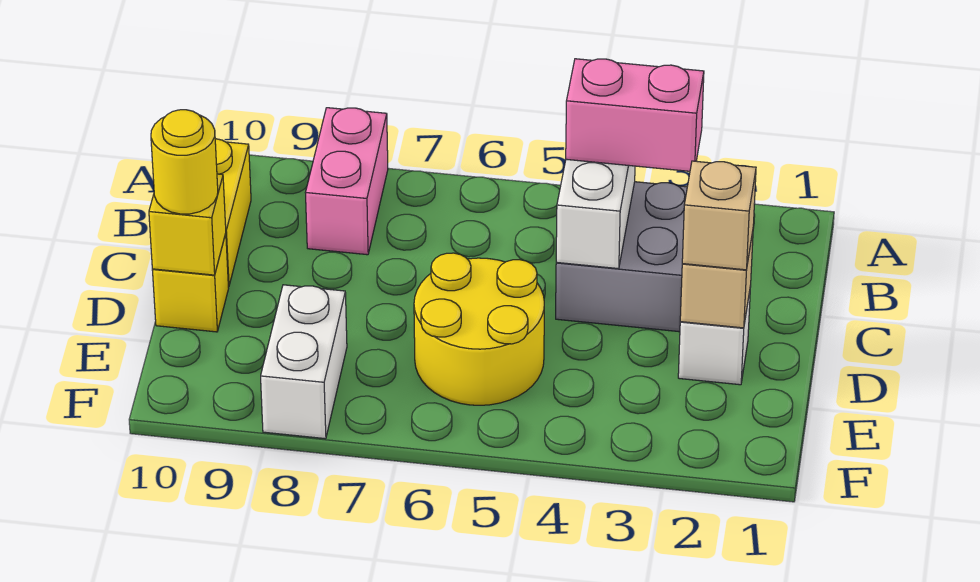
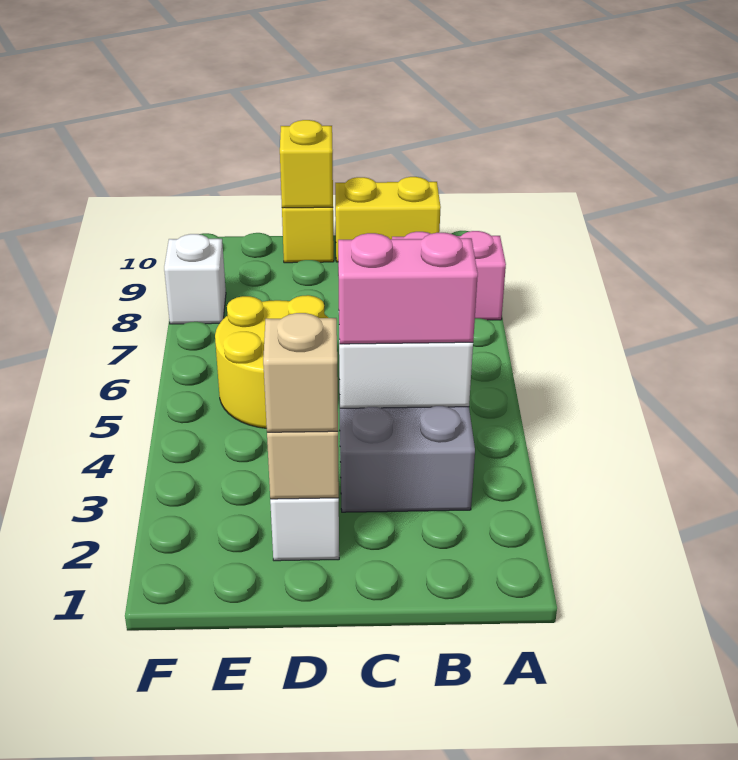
pink 1x2 brick [566,59,704,171] -> pink 1x2 brick turned to [338,233,478,344]
yellow 1x1 round brick [151,110,218,214] -> none
white 1x2 brick [261,285,347,439] -> white 1x1 brick [164,234,226,324]

